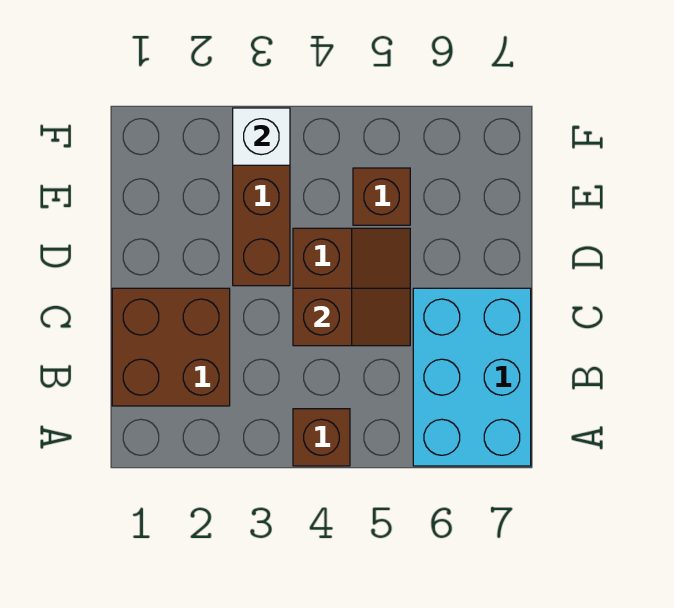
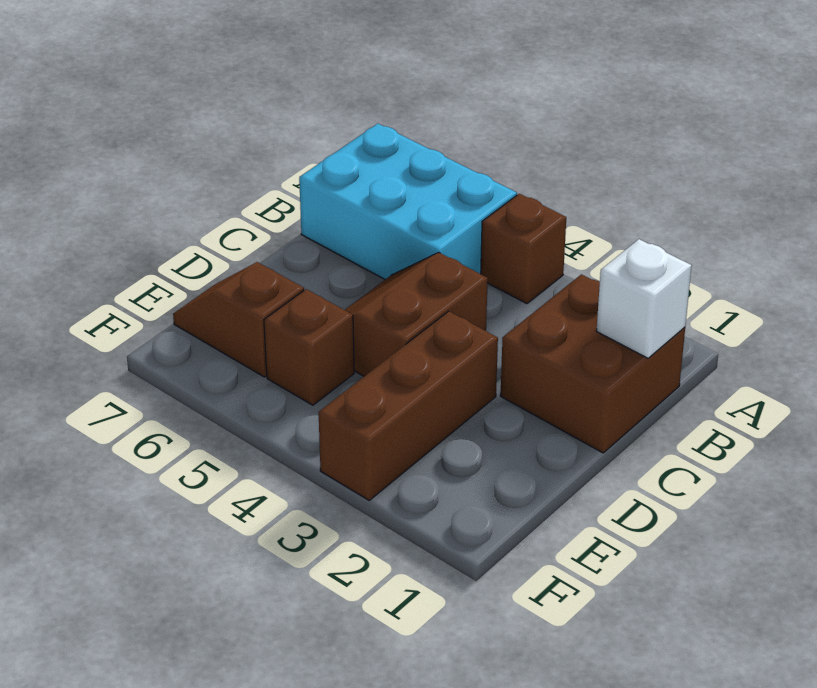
cyan 2x3 brick [413,288,531,466] -> cyan 2x3 brick turned to [299,124,517,279]
brown 1x2 slope [293,288,410,346] -> brown 1x2 slope moved to [173,262,304,377]
white 1x1 brick [233,108,290,165] -> white 1x1 brick moved to [597,239,692,358]

